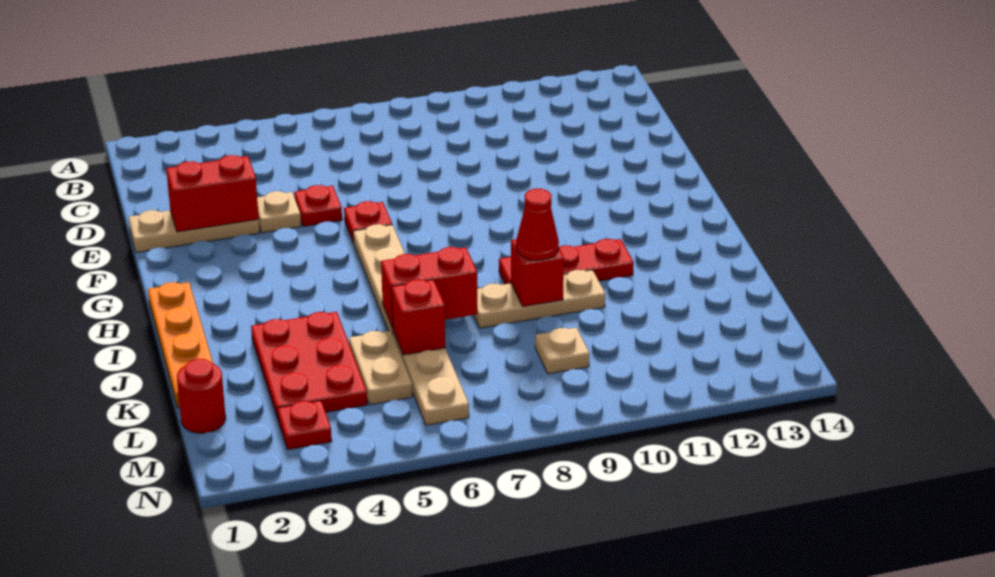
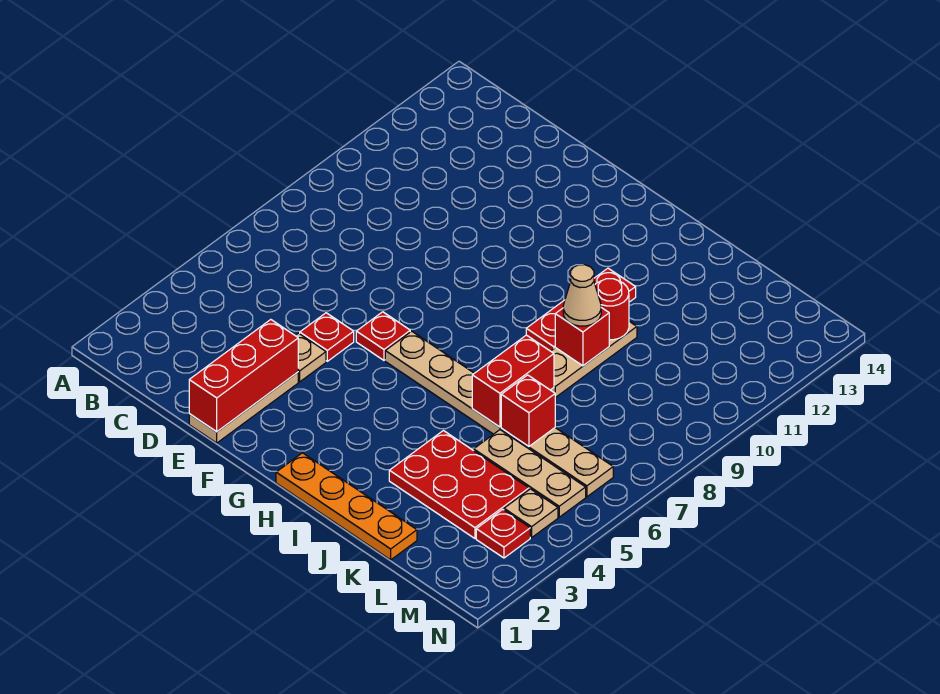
red 1x2 brick [166,155,259,232] -> red 1x3 brick [189,320,298,432]
red 1x1 cone [516,189,559,260] -> tan 1x1 cone [563,265,601,326]
tan 1x2 plate [349,331,412,405] -> tan 1x3 plate [474,430,586,517]
red 1x1 round brick [177,359,226,433] -> red 1x1 round brick moved to [595,279,629,340]
tan 1x1 plate [535,328,589,374] -> tan 1x1 plate moved to [504,489,558,538]

